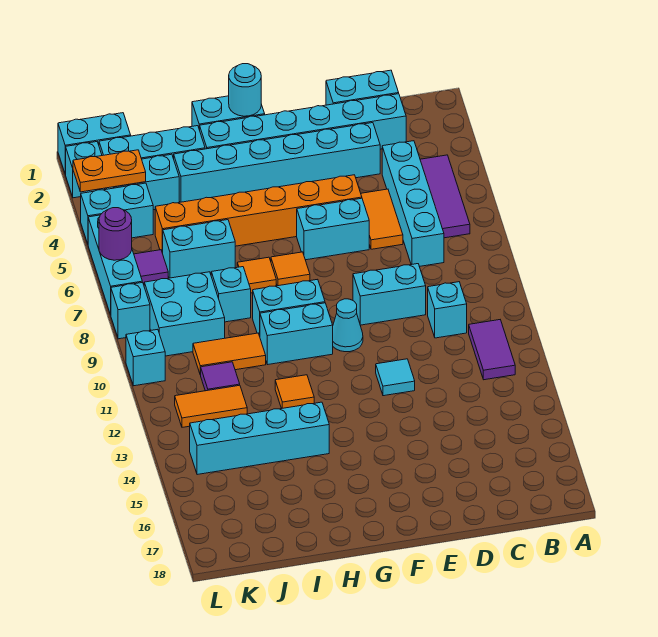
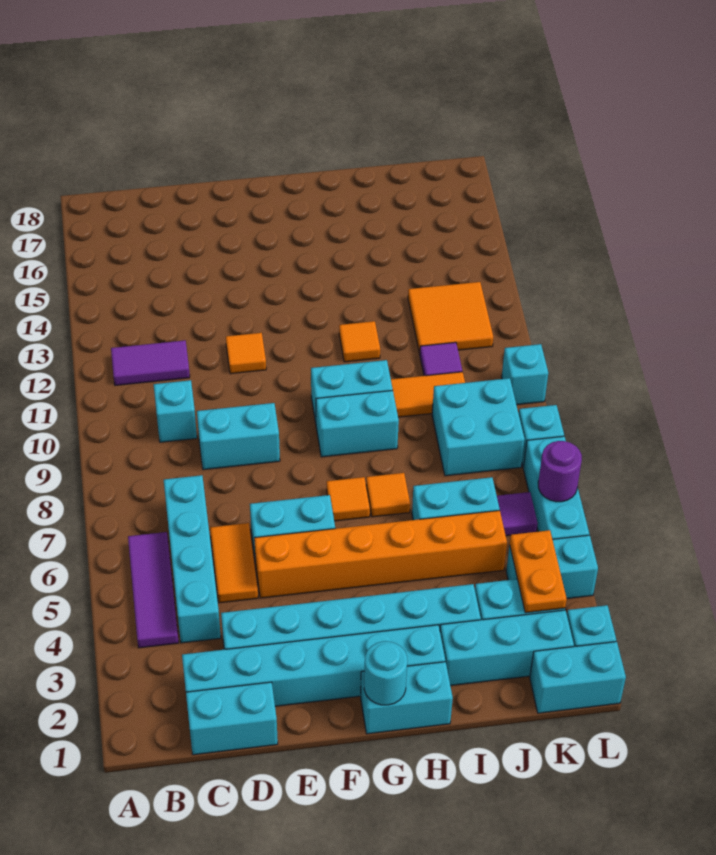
purple 1x2 tile [469,320,515,380] -> purple 1x2 tile turned to [111,340,190,385]
cyan 1x1 tile [376,359,415,396] -> orange 1x1 tile [226,333,266,374]
cyan 1x1 cone [333,299,363,352] -> none
cyan 1x4 brick [190,402,329,475] -> none
cyan 1x1 brick [211,267,251,322] -> none
orange 1x2 tile [175,385,247,427] -> orange 2x2 tile [408,282,493,354]
orange 1x2 plate [73,150,146,192] -> orange 1x2 plate turned to [510,530,567,613]

